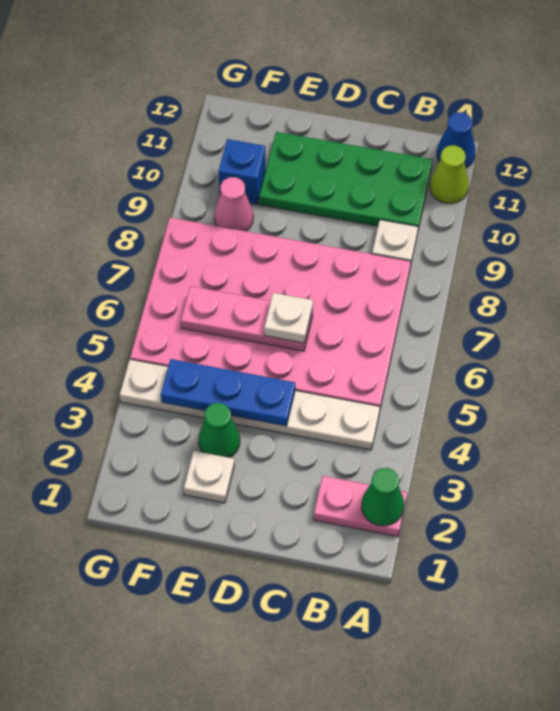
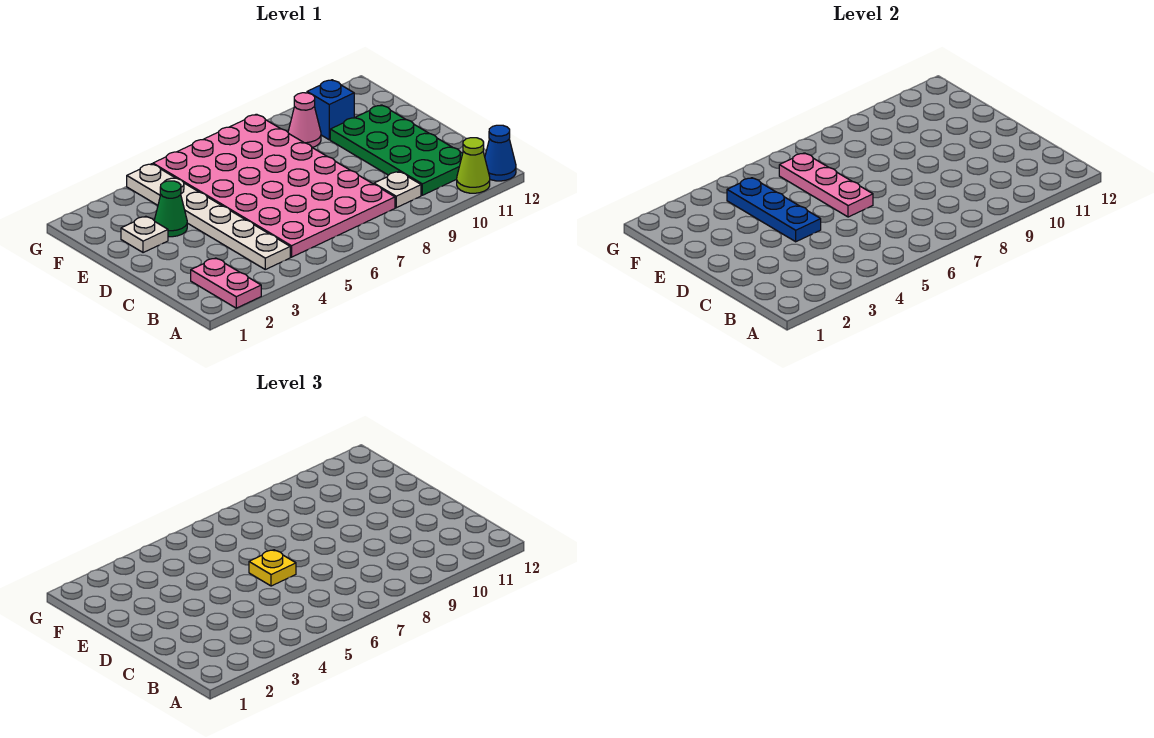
green 1x1 cone [362,468,404,526] -> none
white 1x1 plate [264,293,313,343] -> yellow 1x1 plate [249,550,296,586]

